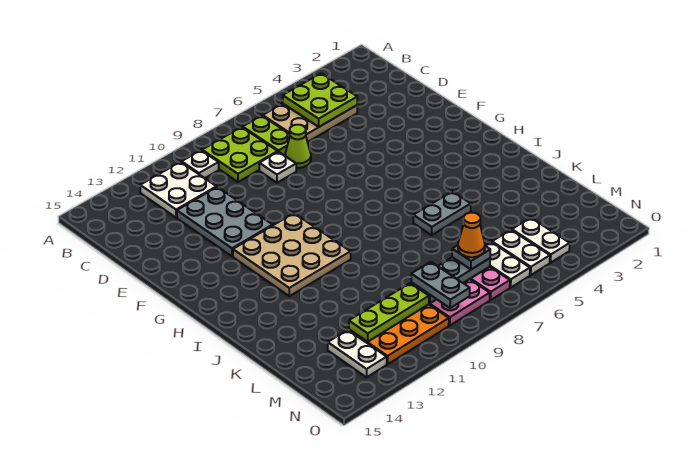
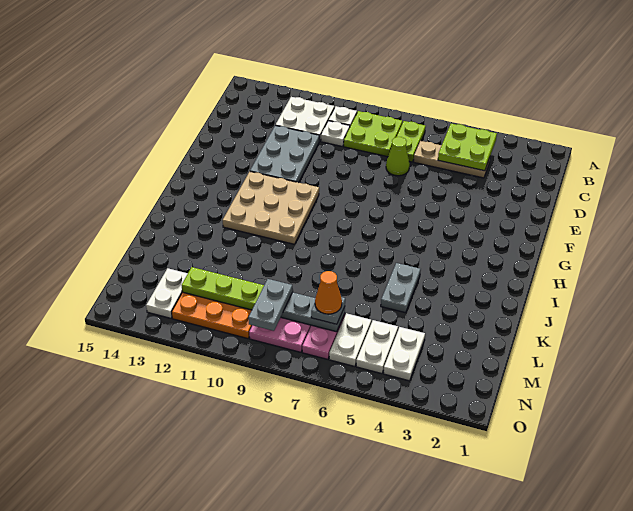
tan 2x3 plate [263,104,357,142] -> tan 1x3 plate [414,141,490,178]
white 1x1 plate [259,152,296,183] -> white 1x1 plate moved to [321,121,350,147]
grey 1x2 plate [413,192,471,235] -> grey 1x2 plate turned to [381,263,421,313]

